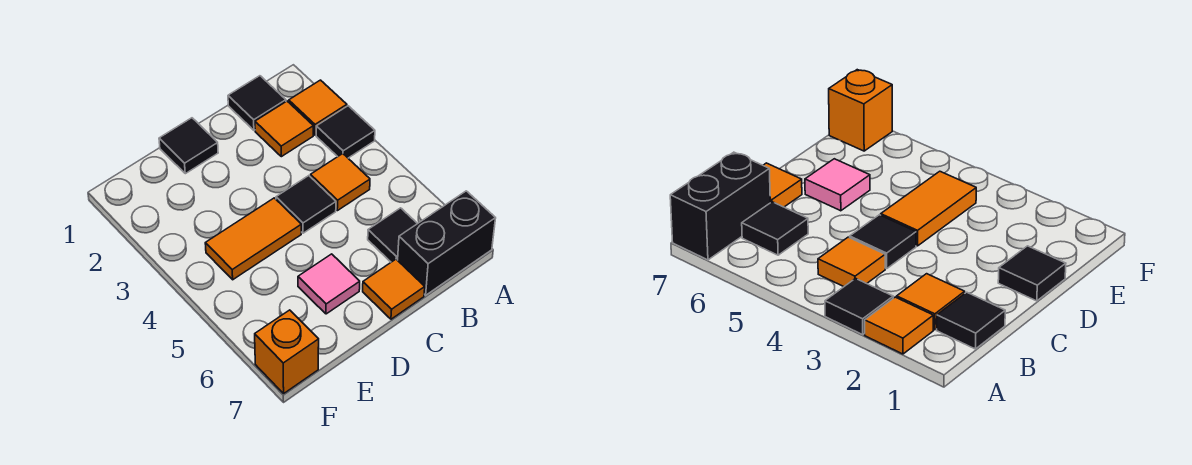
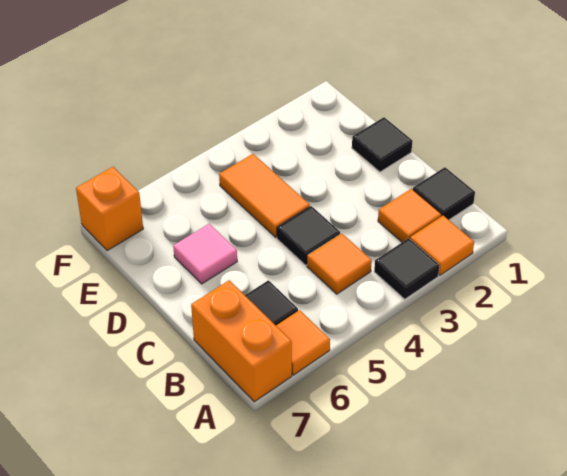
black 1x2 brick [398,191,496,295] -> orange 1x2 brick [191,280,292,402]
orange 1x1 tile [363,259,425,319] -> orange 1x1 tile moved to [276,310,330,375]

